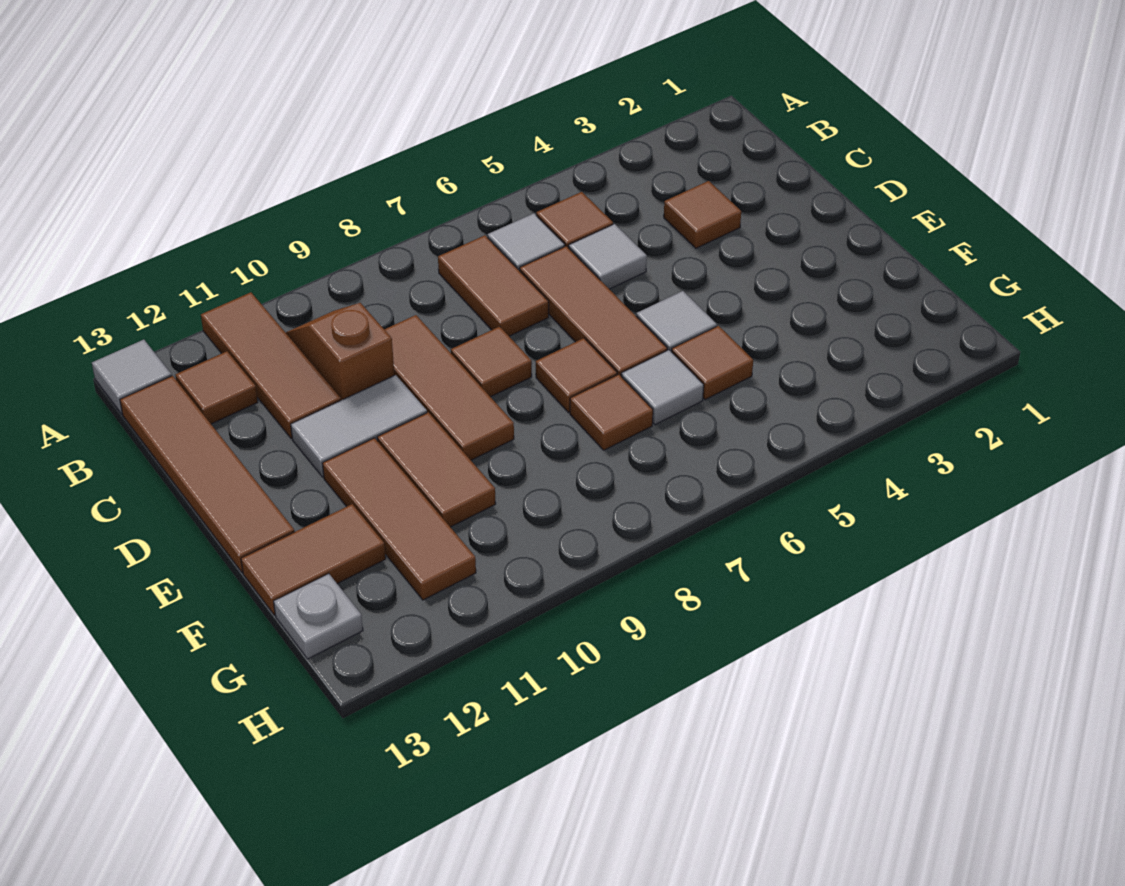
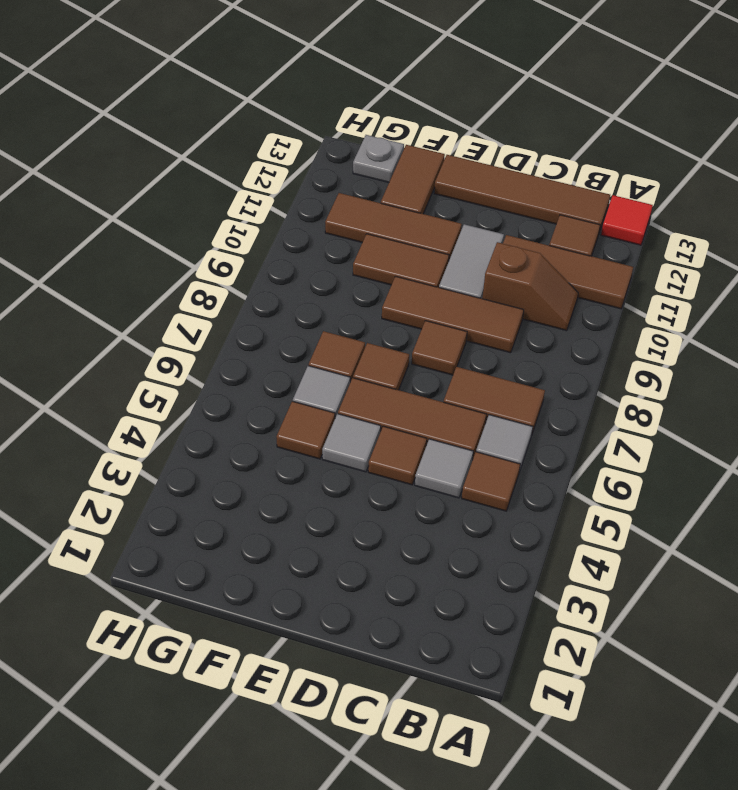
grey 1x1 tile [92,340,172,414] -> red 1x1 tile [601,195,653,245]
brown 1x1 tile [664,181,741,248] -> brown 1x1 tile moved to [368,426,427,485]

